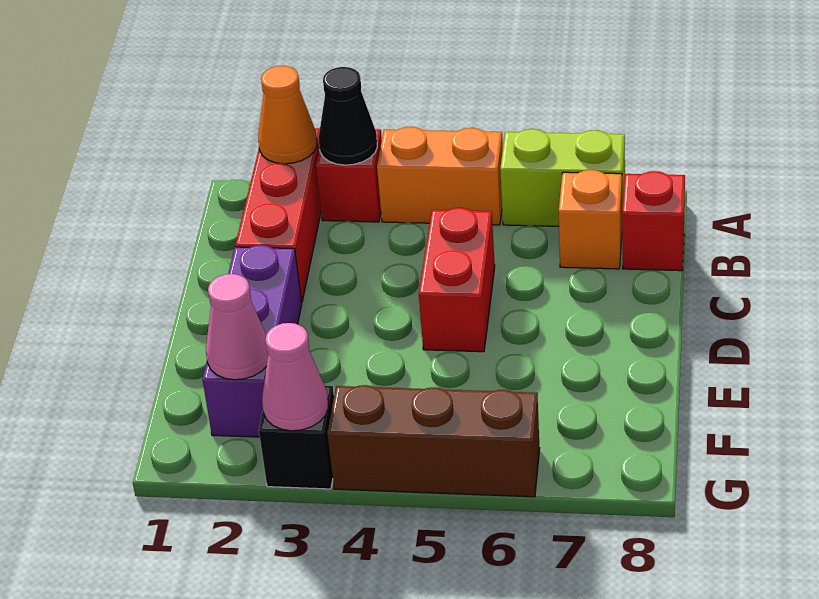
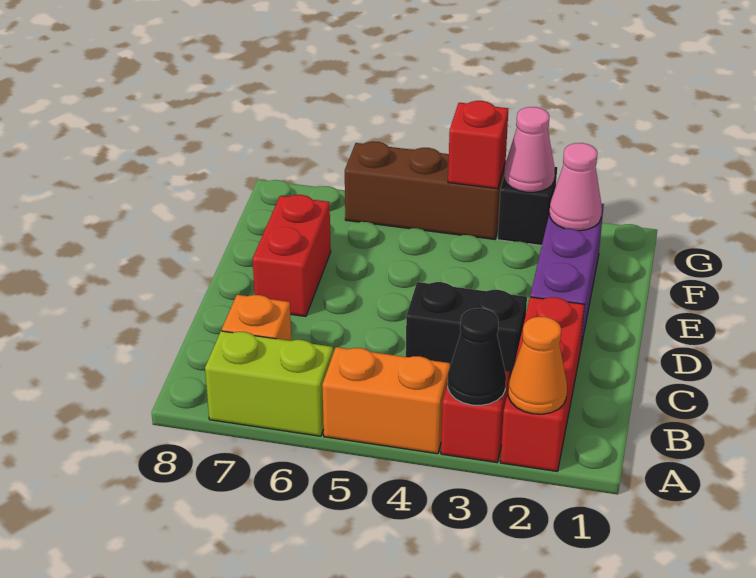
red 1x1 brick [622,171,685,271] -> red 1x1 brick moved to [448,101,508,189]
none -> black 1x2 brick [406,282,527,379]
red 1x2 brick [419,208,495,352] -> red 1x2 brick moved to [253,195,331,316]

